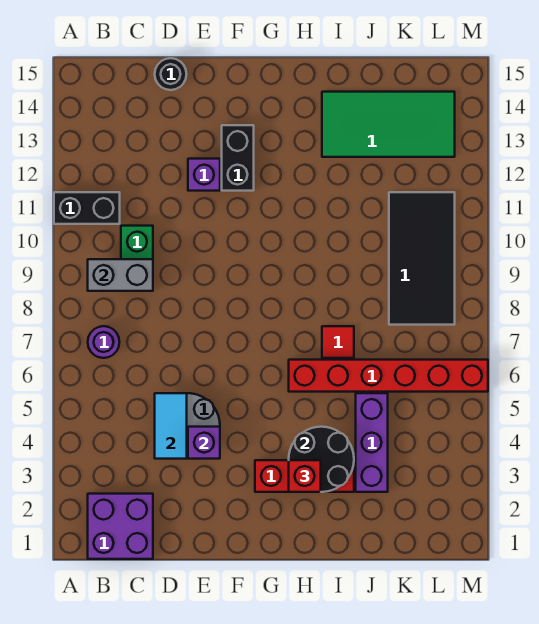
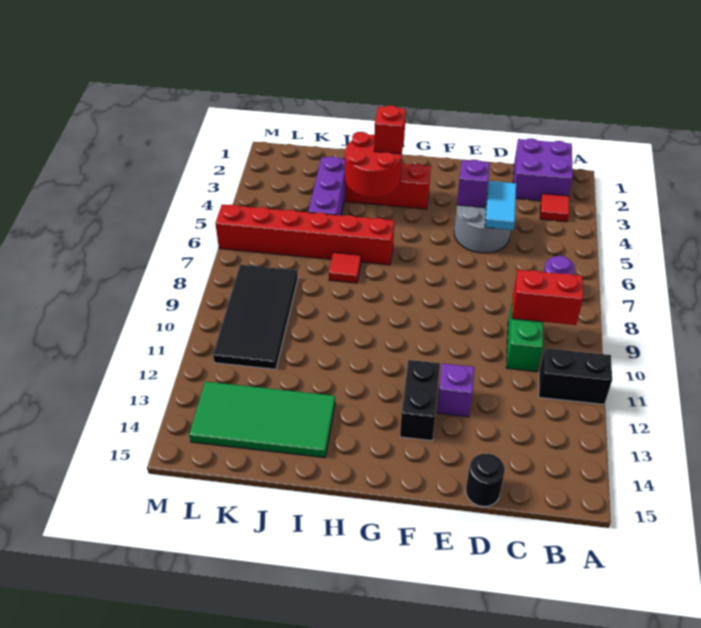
none -> red 1x1 tile [540,194,569,222]
grey 1x2 brick [88,259,153,291] -> red 1x2 brick [512,270,583,325]
black 2x2 round brick [289,427,354,492] -> red 2x2 round brick [345,132,402,197]

